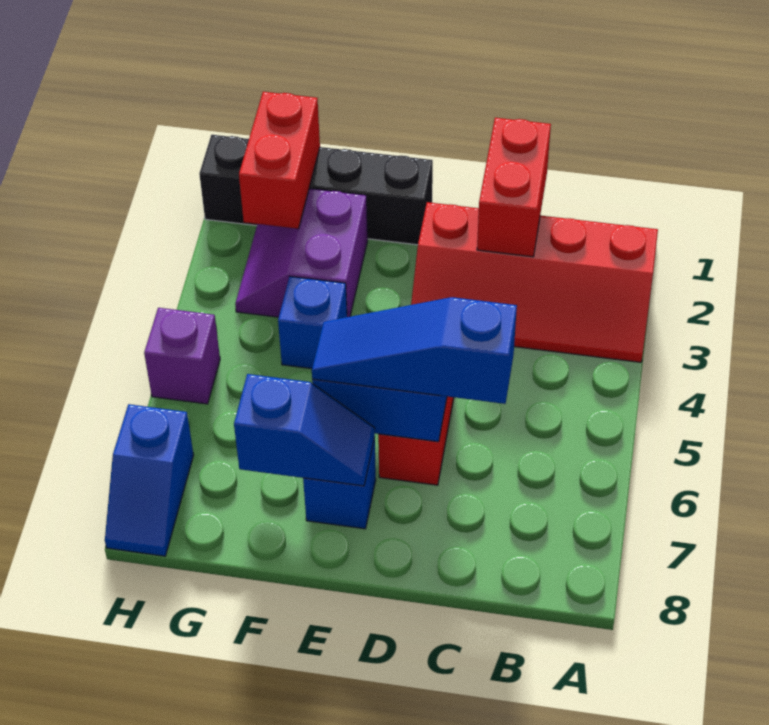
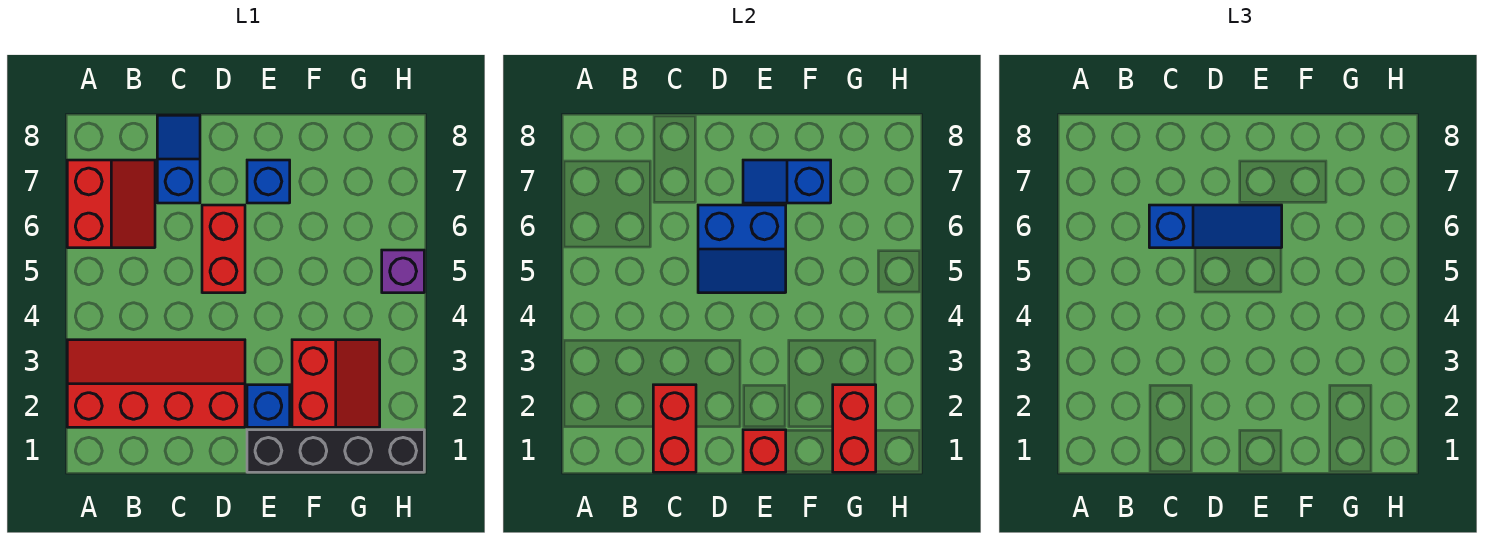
none -> red 2x2 slope [67,160,155,248]
none -> red 1x1 brick [743,430,786,472]
purple 2x2 slope [235,189,368,317] -> red 2x2 slope [292,340,380,427]
blue 1x1 brick [278,276,347,369] -> blue 1x1 brick moved to [247,385,290,427]
blue 1x2 slope [105,404,194,556] -> blue 1x2 slope moved to [157,115,200,203]

